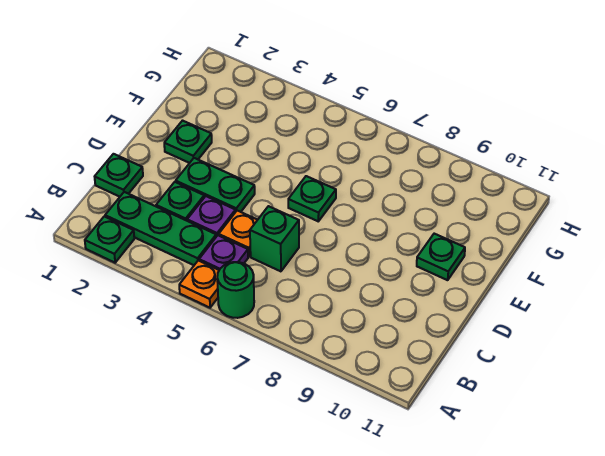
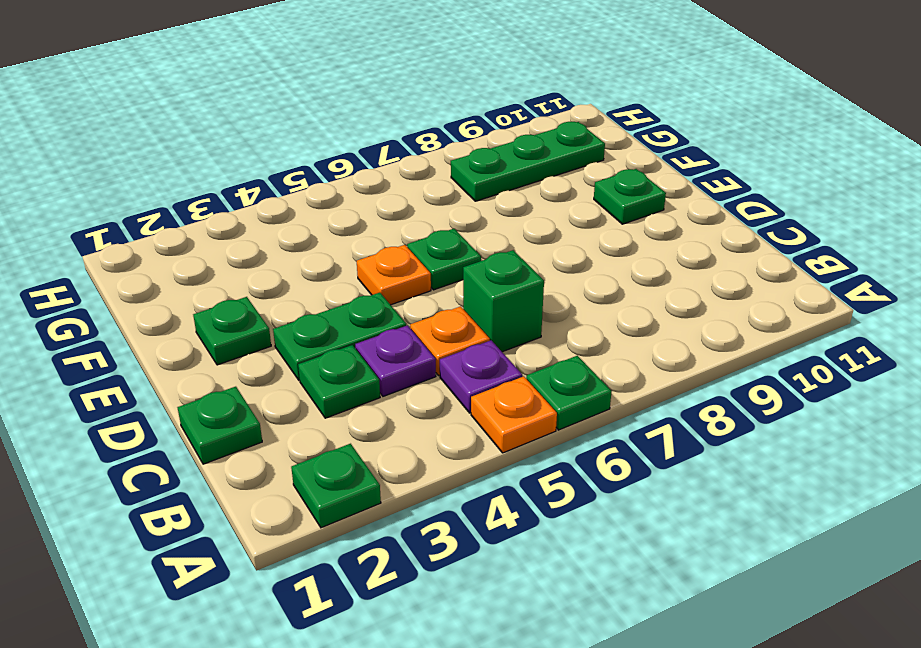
green 1x1 round brick [217,262,254,318] -> green 1x1 plate [526,356,612,430]
green 1x3 plate [105,192,216,265] -> green 1x3 plate moved to [451,122,605,201]
none -> orange 1x1 plate [357,245,431,305]

